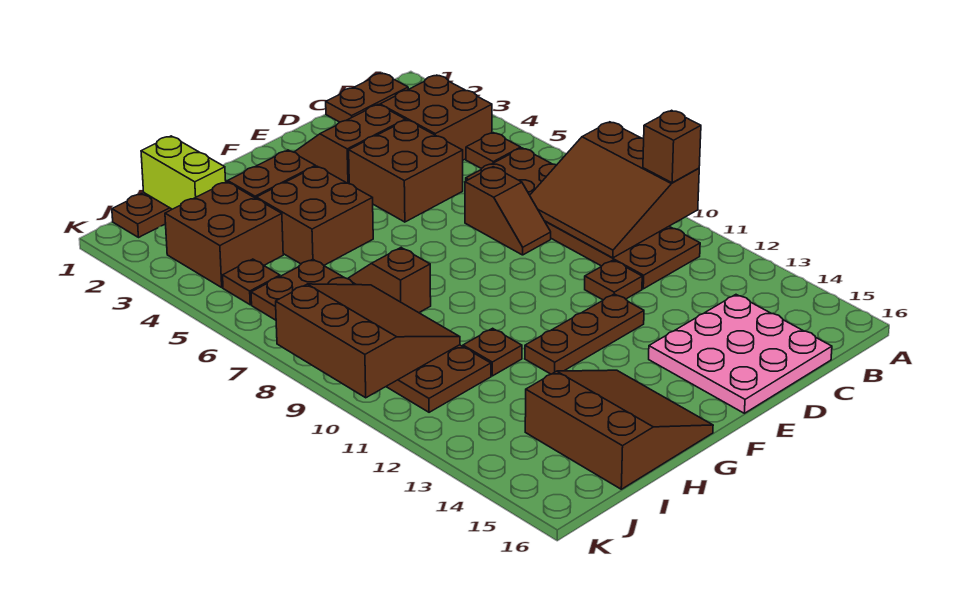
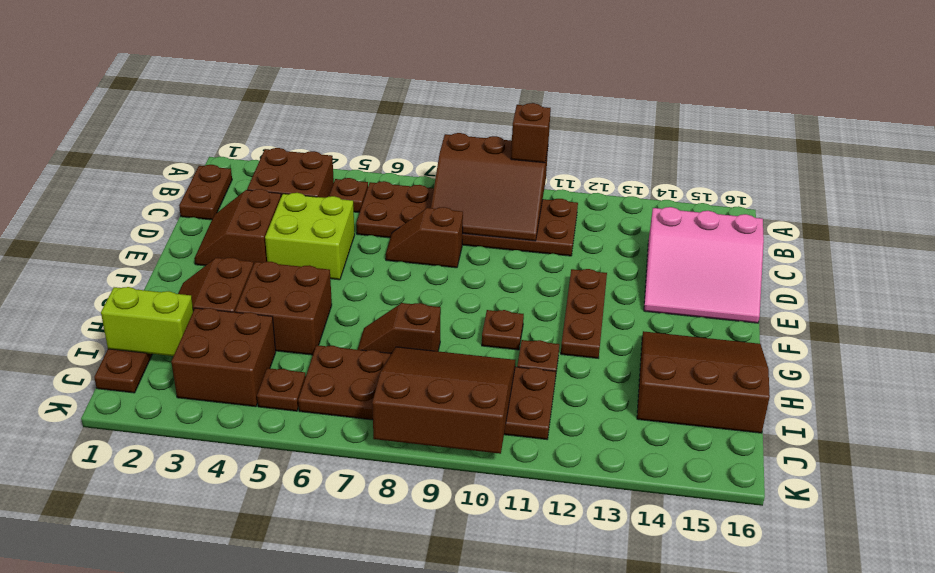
pink 3x3 plate [649,295,832,413] -> pink 3x3 slope [644,207,764,323]
brown 2x2 brick [349,120,463,222] -> lime 2x2 brick [265,193,355,280]
brown 1x2 slope [465,167,551,255] -> brown 1x2 slope turned to [386,207,463,268]
brown 1x1 plate [585,260,642,300] -> brown 1x1 plate moved to [482,310,524,350]

